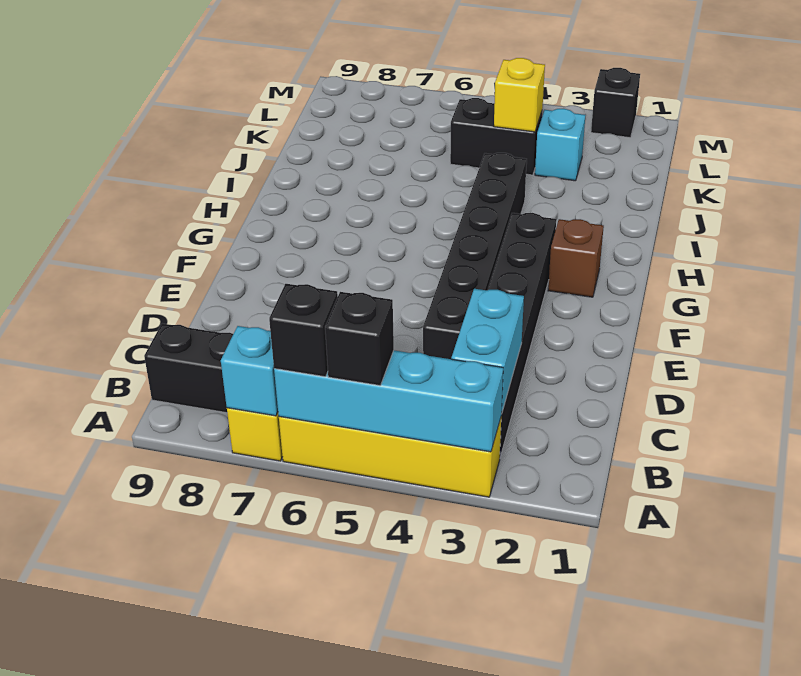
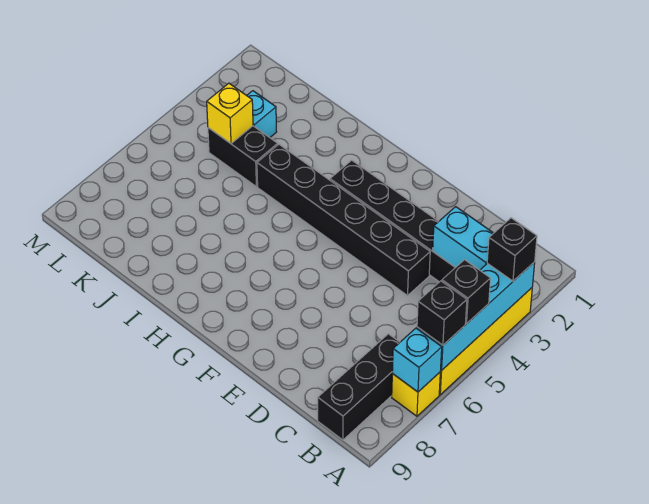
brown 1x1 brick [548,219,604,297] -> none
black 1x2 brick [450,98,542,175] -> black 1x2 brick turned to [208,126,278,187]
black 1x1 brick [591,68,640,138] -> black 1x1 brick moved to [487,218,537,281]

